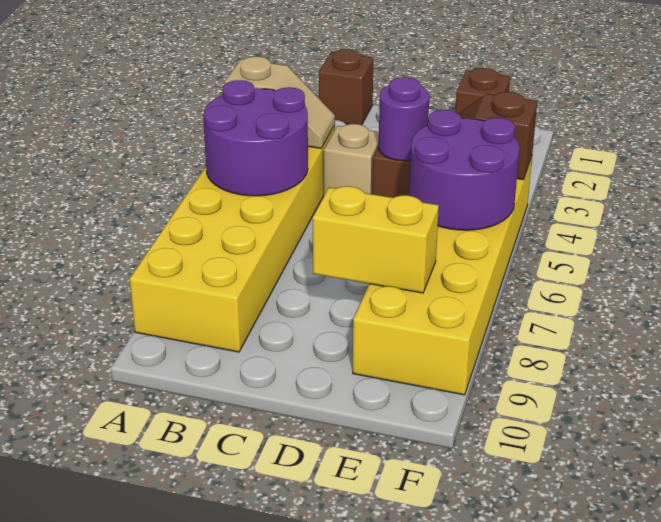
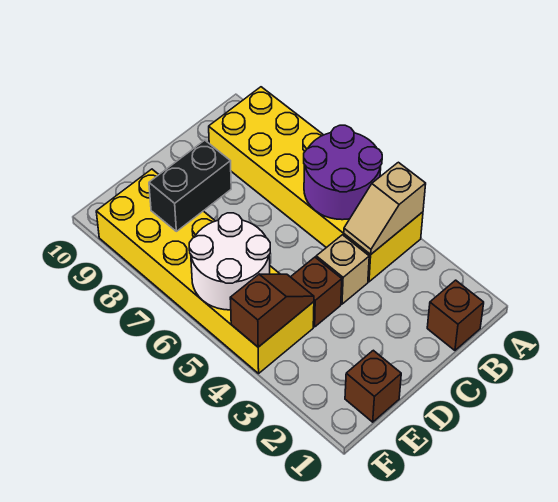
purple 1x1 round brick [379,77,429,161] -> none
yellow 1x2 brick [313,186,439,293] -> black 1x2 brick [149,140,231,231]
purple 2x2 round brick [409,110,519,230] -> white 2x2 round brick [189,213,270,310]

